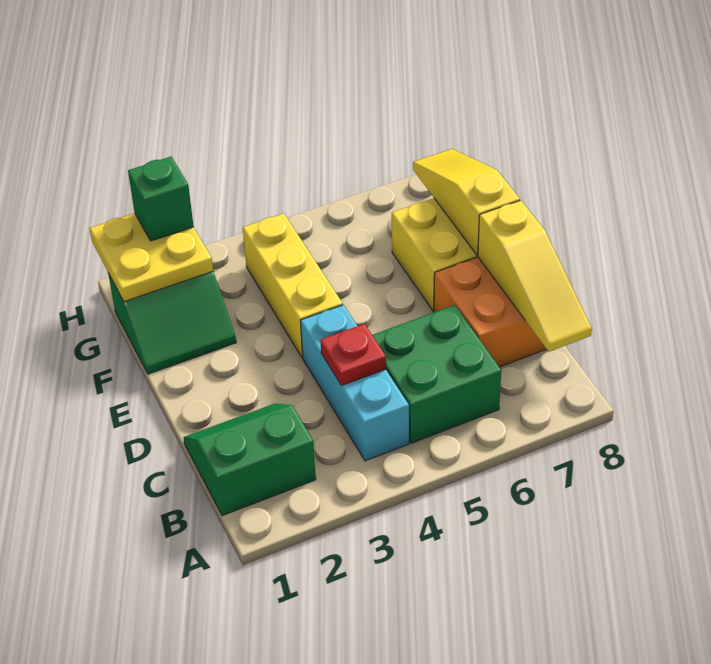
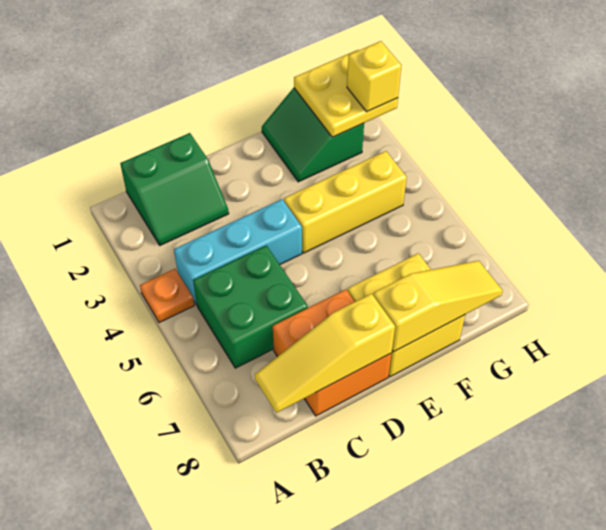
none -> orange 1x1 plate [140,269,194,323]
green 2x2 slope [183,403,316,516] -> green 2x2 slope turned to [120,133,229,245]
red 1x1 plate [320,324,386,385] -> none
green 1x1 brick [128,157,194,241] -> yellow 1x1 brick [347,41,402,112]

